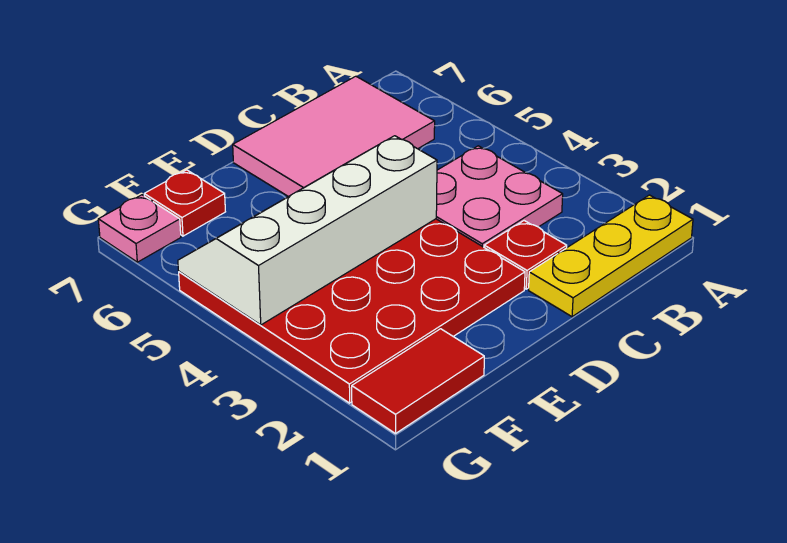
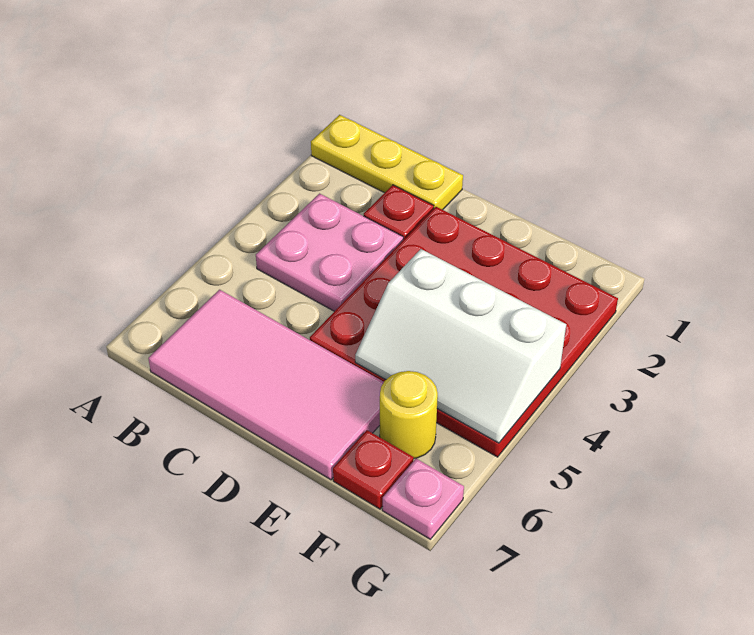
pink 2x3 tile [233,76,435,196] -> pink 2x4 tile [148,290,384,480]
white 2x4 slope [178,136,437,325] -> white 2x3 slope [355,249,566,443]
red 1x2 tile [352,329,484,434] -> none
none -> yellow 1x1 round brick [380,371,438,459]

